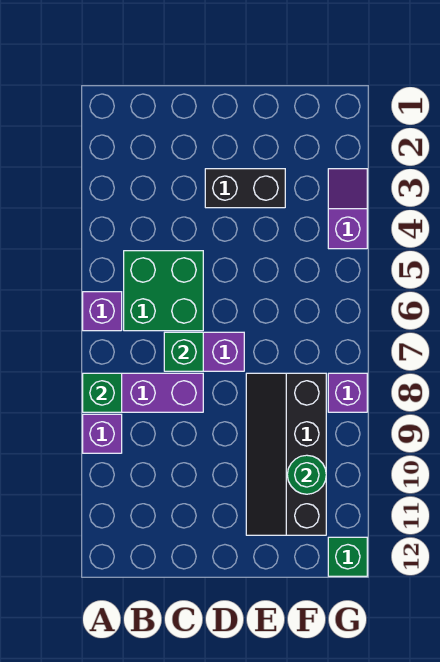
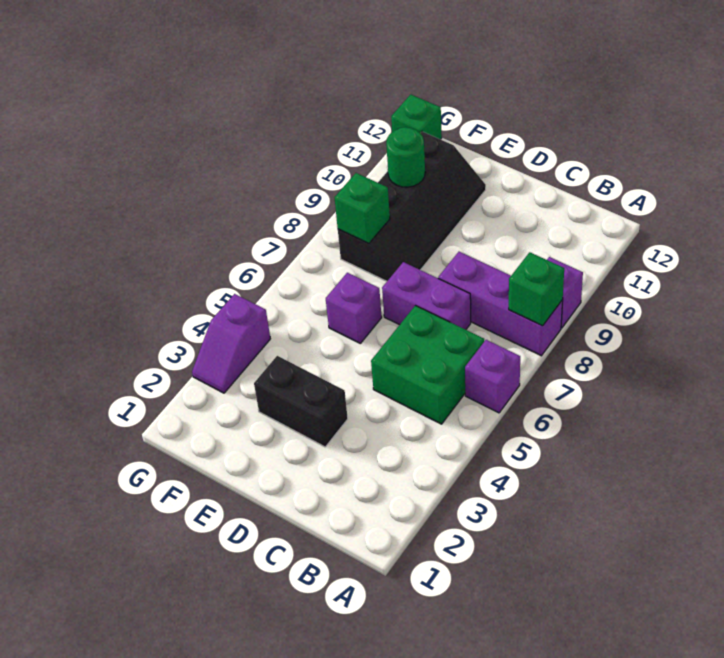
green 1x1 brick [164,332,203,371] -> green 1x1 brick moved to [335,173,390,244]
purple 1x1 brick [328,373,367,412] -> purple 1x1 brick moved to [326,273,382,343]

